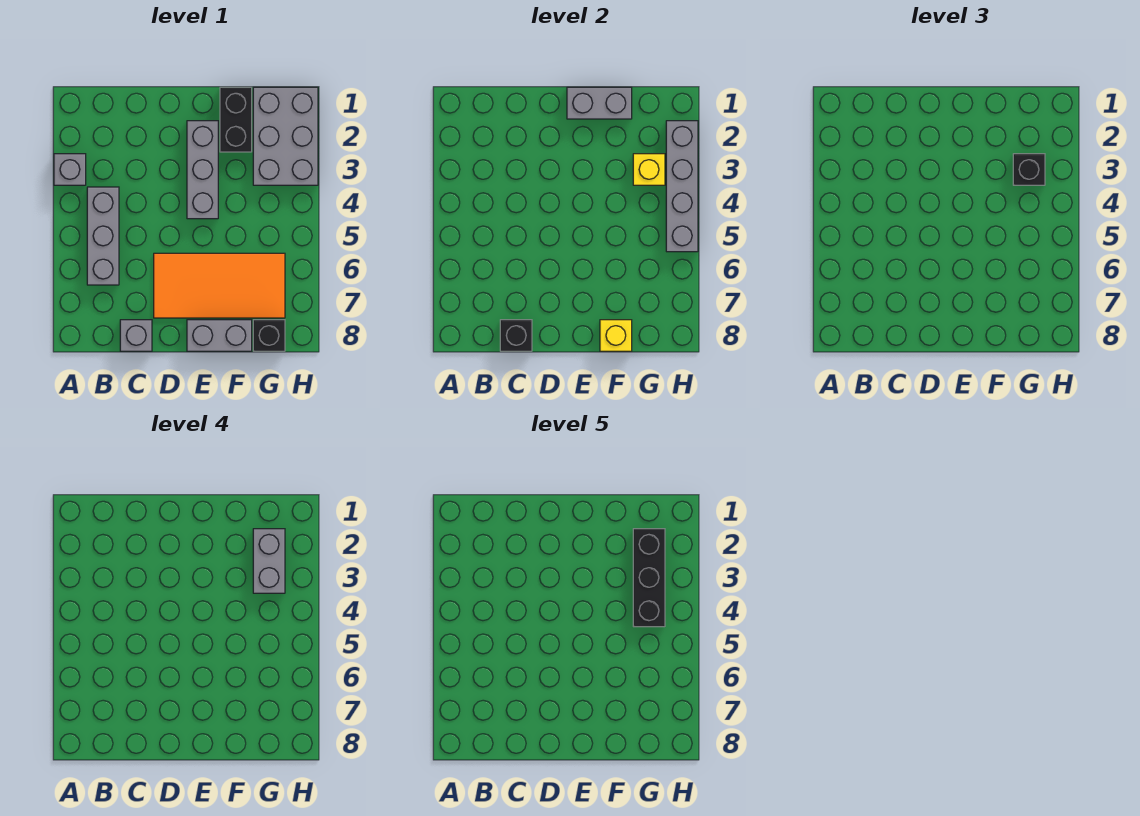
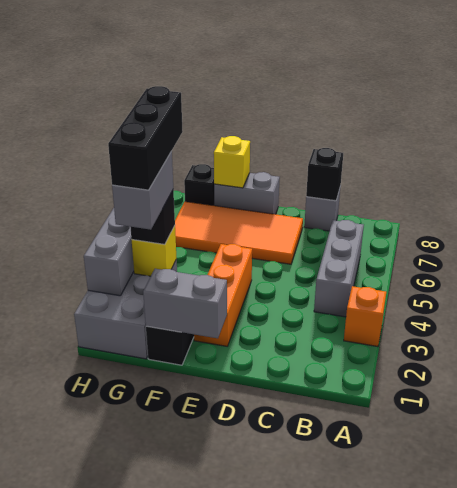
grey 1x1 brick [54,154,86,185] -> orange 1x1 brick [344,286,386,347]
grey 1x3 brick [187,121,218,219] -> orange 1x3 brick [194,244,252,346]

